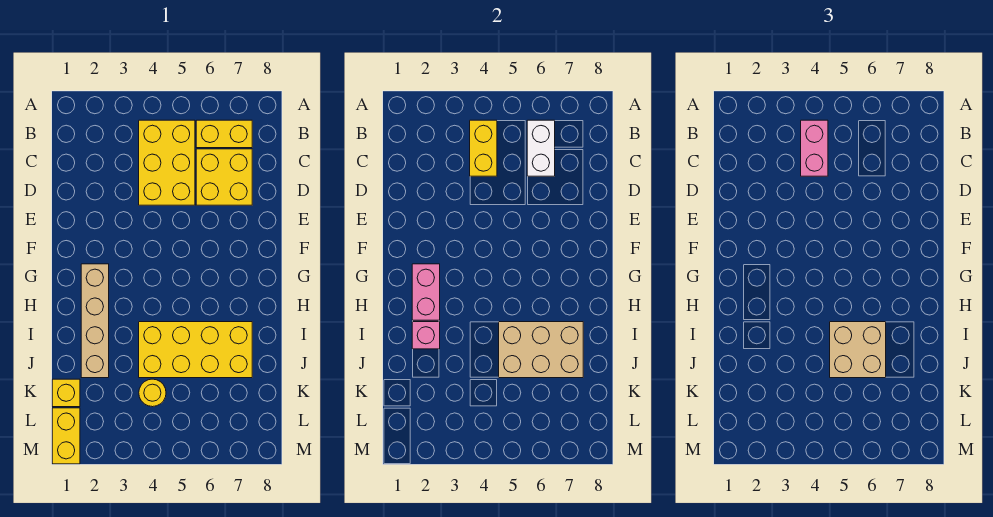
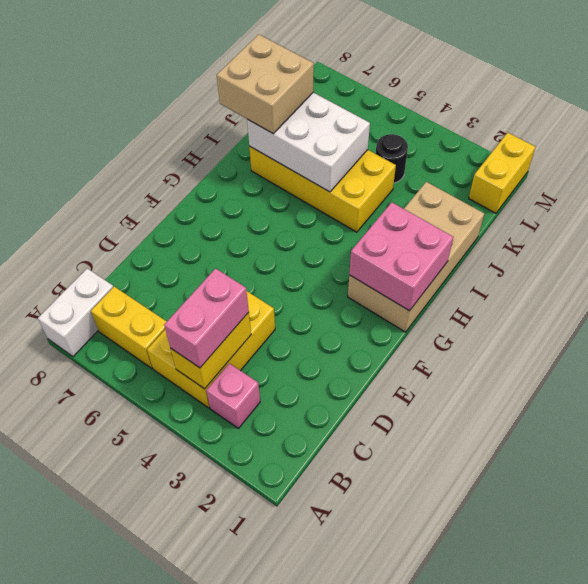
white 1x2 brick [527,120,555,176] -> white 1x2 brick moved to [38,268,113,357]
yellow 2x2 brick [196,149,252,205] -> none
tan 1x4 brick [81,264,109,378] -> tan 2x4 brick [348,182,484,332]
pink 1x2 brick [412,264,440,320] -> pink 2x2 brick [349,202,453,311]
pink 1x1 brick [412,322,440,349] -> pink 1x1 brick moved to [206,363,260,428]
tan 2x3 brick [499,322,583,378] -> white 2x3 brick [247,93,370,192]
tan 2x2 brick [830,322,886,378] -> tan 2x2 brick moved to [217,34,314,134]
yellow 1x1 brick [52,379,80,407] -> none
yellow 1x1 round brick [139,379,166,407] -> black 1x1 round brick [376,134,408,183]

